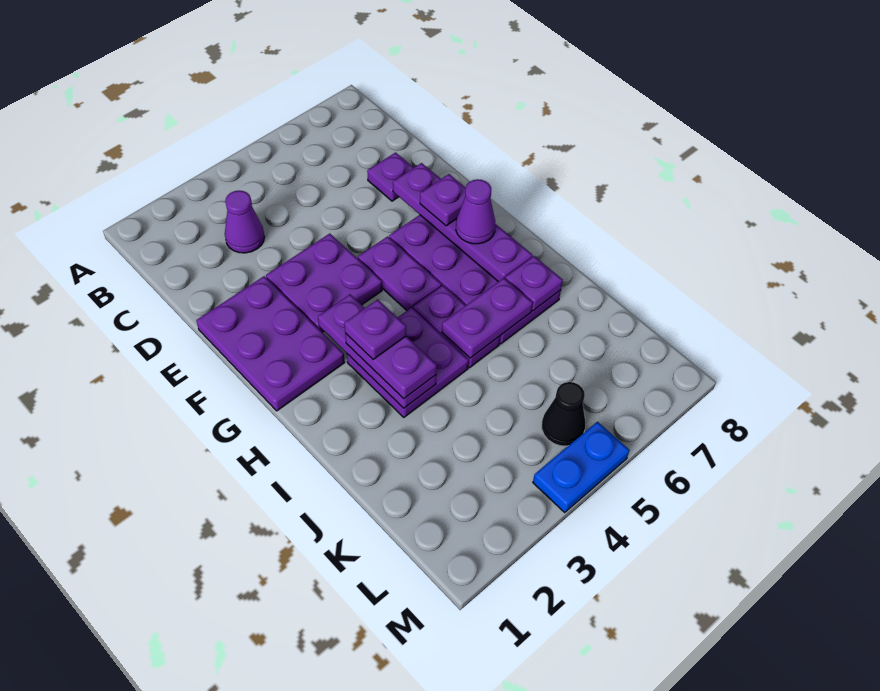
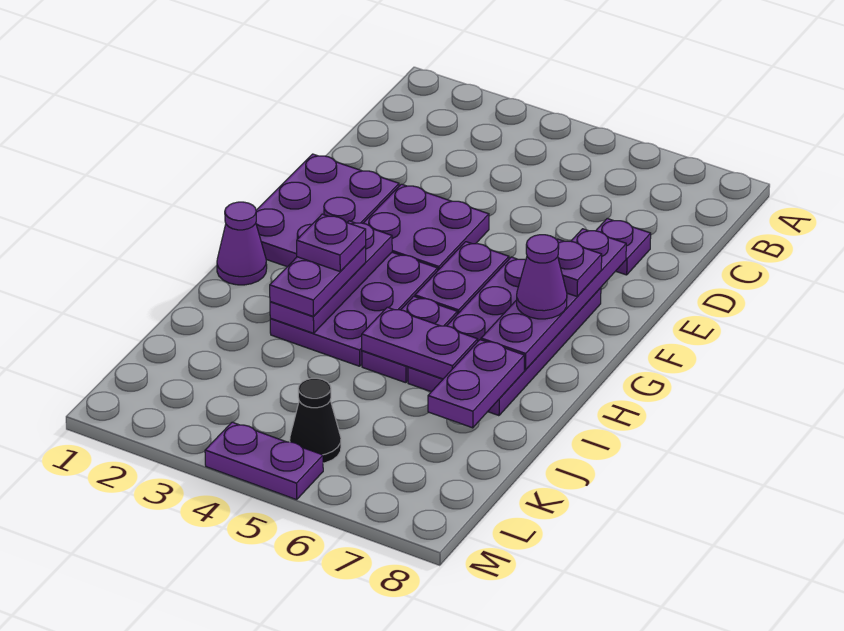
purple 1x1 cone [225,191,265,253] -> purple 1x1 cone moved to [217,202,267,285]
purple 2x2 plate [347,308,469,417] -> purple 2x3 plate [270,252,438,366]
purple 1x1 plate [505,256,563,311] -> purple 1x2 plate [428,340,524,428]
blue 1x2 plate [533,422,629,513] -> purple 1x2 plate [205,422,323,500]

